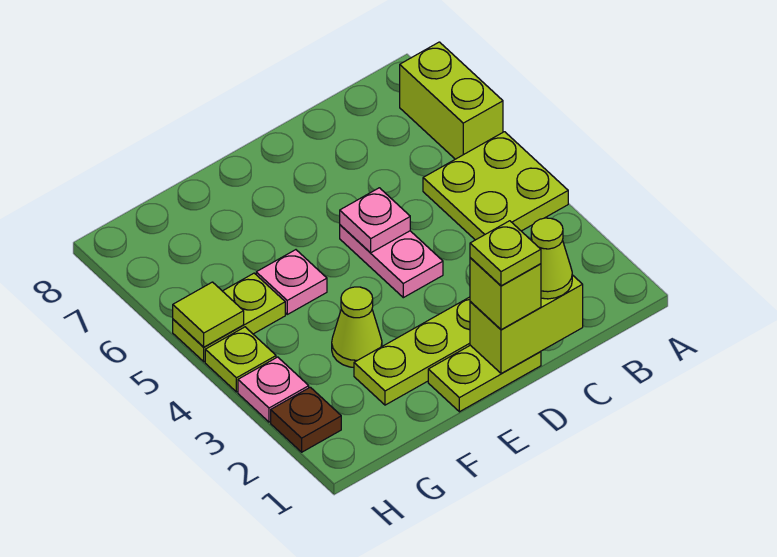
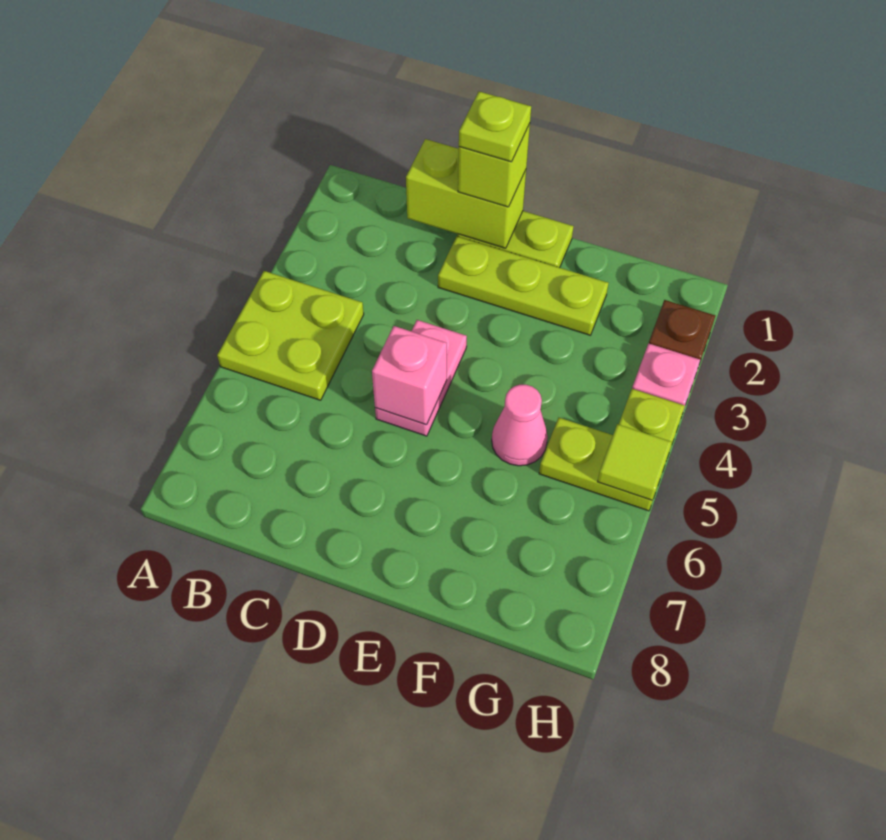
lime 1x2 brick [400,42,503,159] -> none
lime 1x1 cone [531,218,572,299] -> none
pink 1x1 plate [340,188,410,253] -> pink 1x1 brick [372,326,447,425]
lime 1x1 cone [332,287,382,367] -> none
pink 1x1 plate [256,250,327,314] -> pink 1x1 cone [492,385,548,466]

